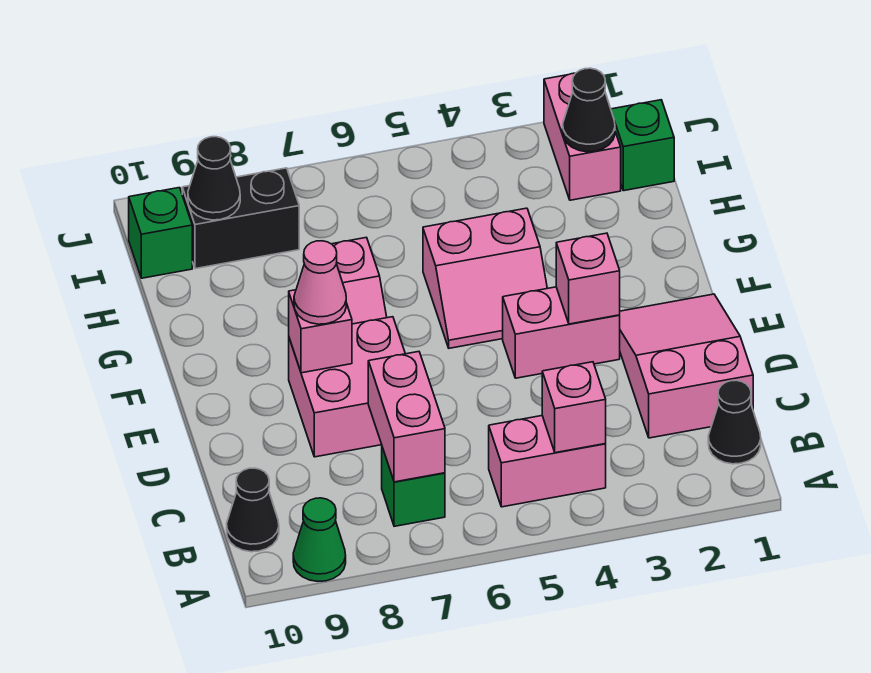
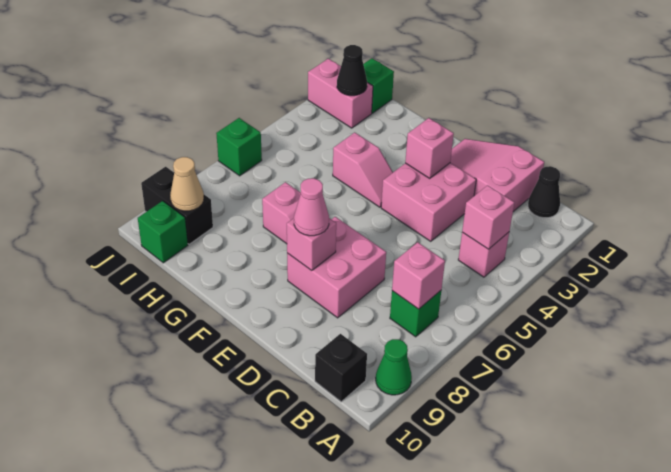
pink 1x2 brick [489,416,606,507] -> pink 1x1 brick [458,232,509,277]
pink 1x2 brick [368,352,445,482] -> pink 1x1 brick [392,242,445,309]
black 1x1 cone [227,468,279,552] -> black 1x1 brick [315,334,367,402]
pink 1x2 brick [503,287,620,378] -> pink 2x2 brick [381,163,476,241]
pink 2x2 slope [423,208,547,348] -> pink 1x2 slope [333,132,393,207]
black 1x2 brick [182,168,299,269] -> black 1x2 brick turned to [141,167,213,244]
black 1x1 cone [188,137,240,220] -> tan 1x1 cone [170,157,204,211]
none -> green 1x1 brick [216,118,262,176]

